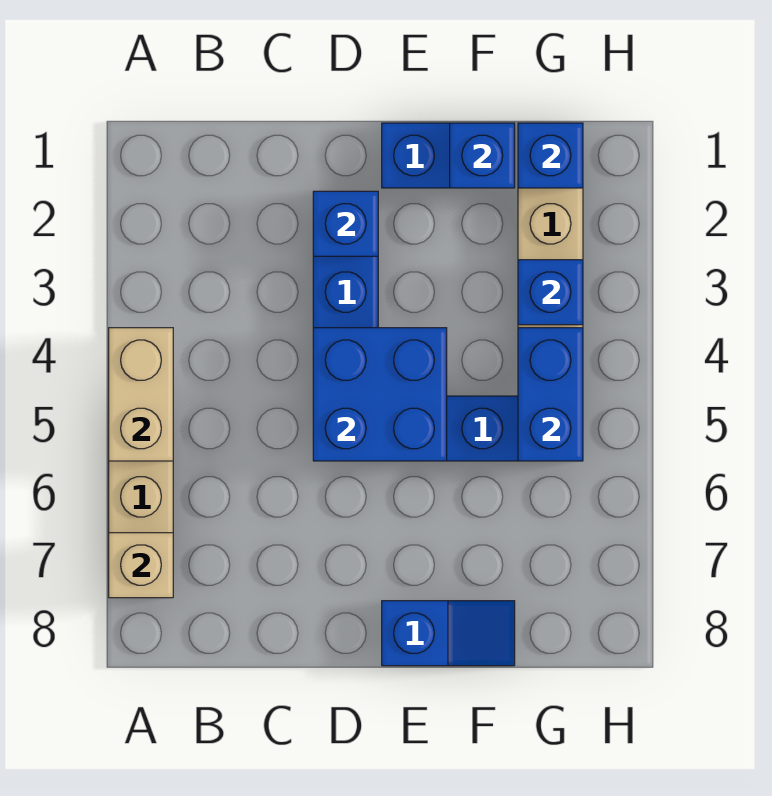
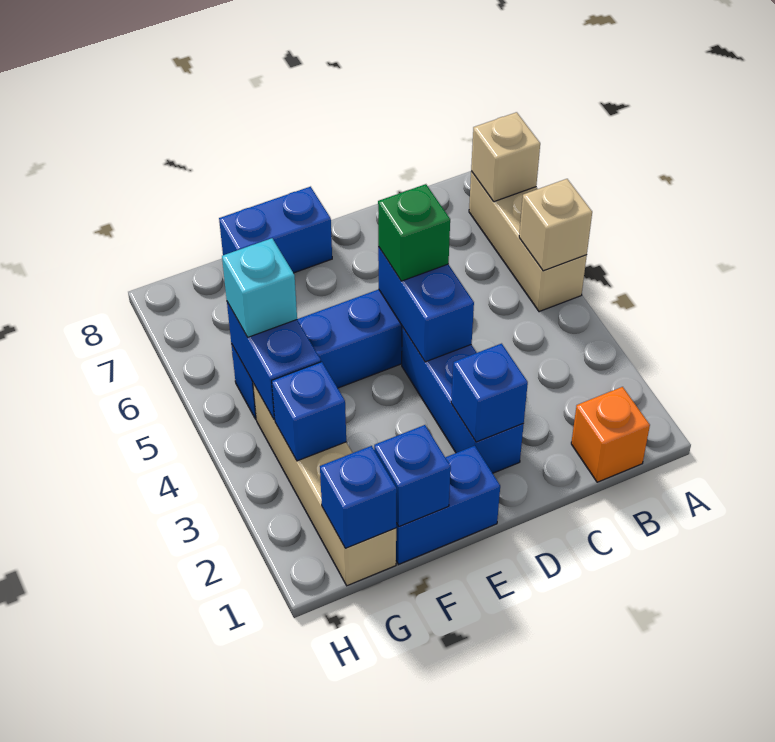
tan 1x2 brick [109,328,173,461] -> tan 1x1 brick [519,179,592,271]
none -> orange 1x1 brick [571,387,650,482]
blue 2x2 brick [313,328,447,461] -> blue 1x2 brick [378,247,474,362]
none -> green 1x1 brick [378,184,450,281]
blue 1x2 slope [382,601,515,666] -> blue 1x2 brick [219,187,332,273]
none -> cyan 1x1 brick [222,238,297,337]

